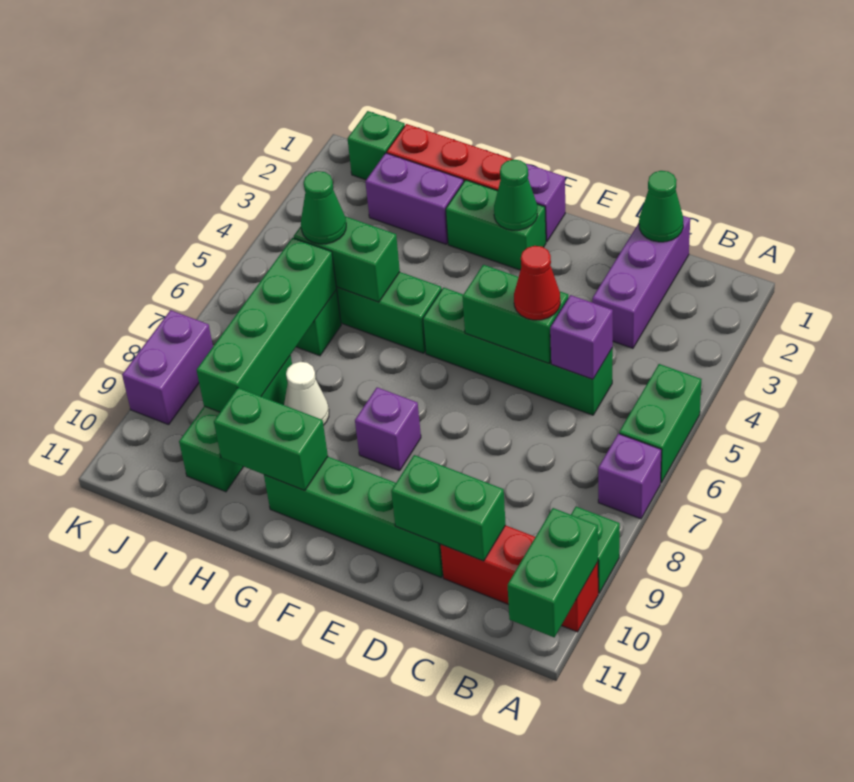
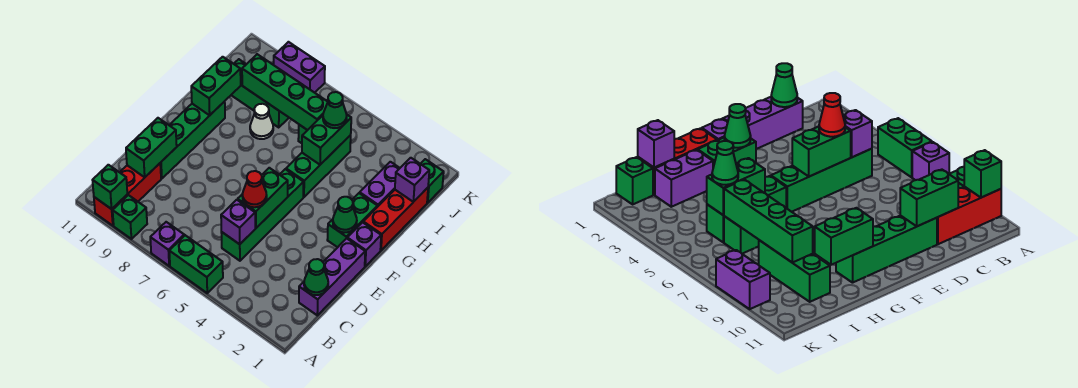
green 1x2 brick [508,508,598,637] -> green 1x1 brick [93,165,127,209]
purple 1x3 brick [592,216,690,348] -> purple 1x3 brick turned to [299,238,365,315]
purple 1x1 brick [355,387,421,471] -> purple 1x1 brick moved to [395,158,429,202]

